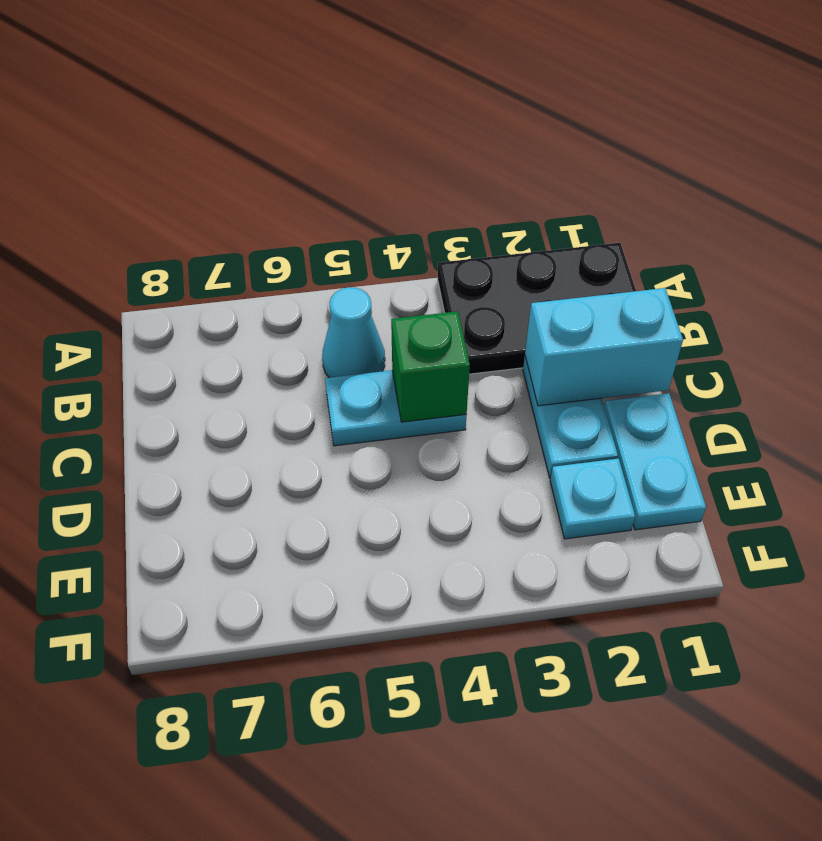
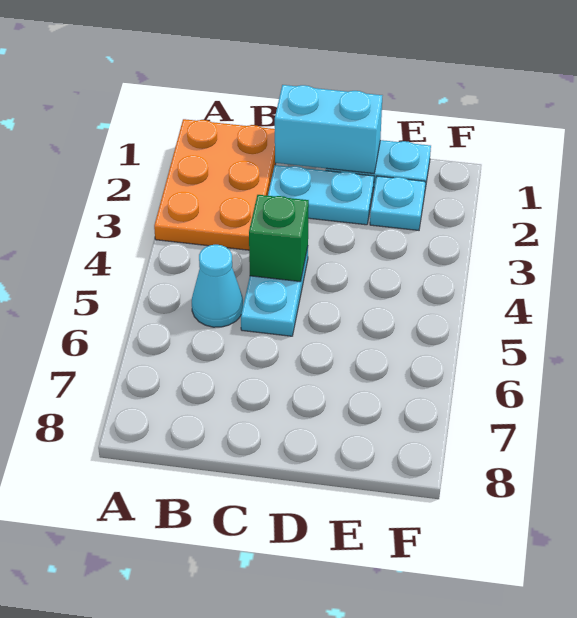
black 2x3 plate [437,243,636,374] -> orange 2x3 plate [154,119,276,250]
cyan 1x2 brick [525,288,683,406] -> cyan 1x2 brick turned to [275,85,382,173]

